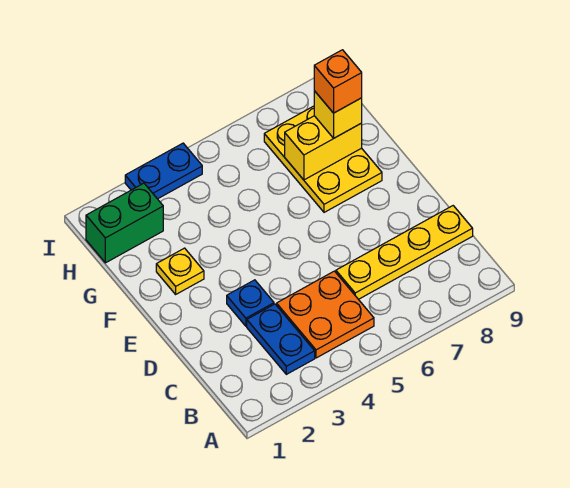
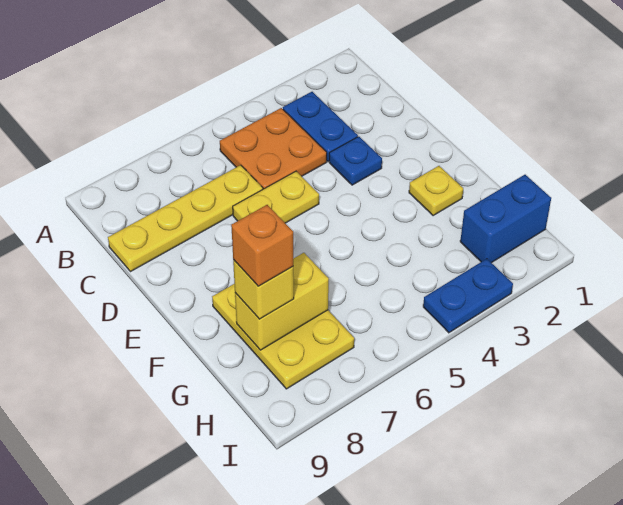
none -> yellow 1x2 plate [233,171,319,223]
green 1x2 brick [86,183,163,263] -> blue 1x2 brick [460,175,551,263]

